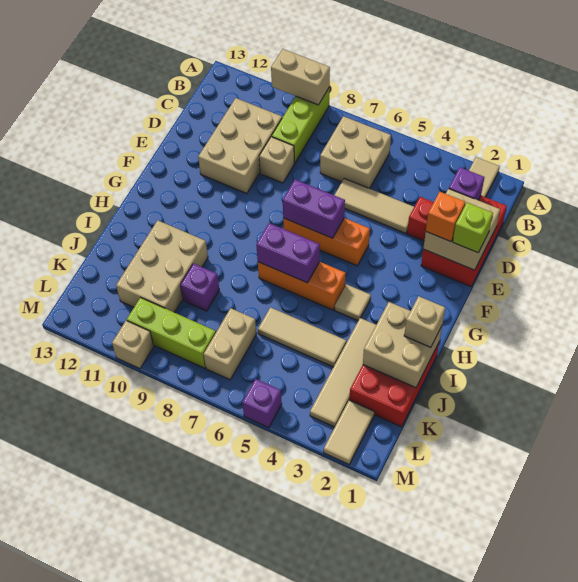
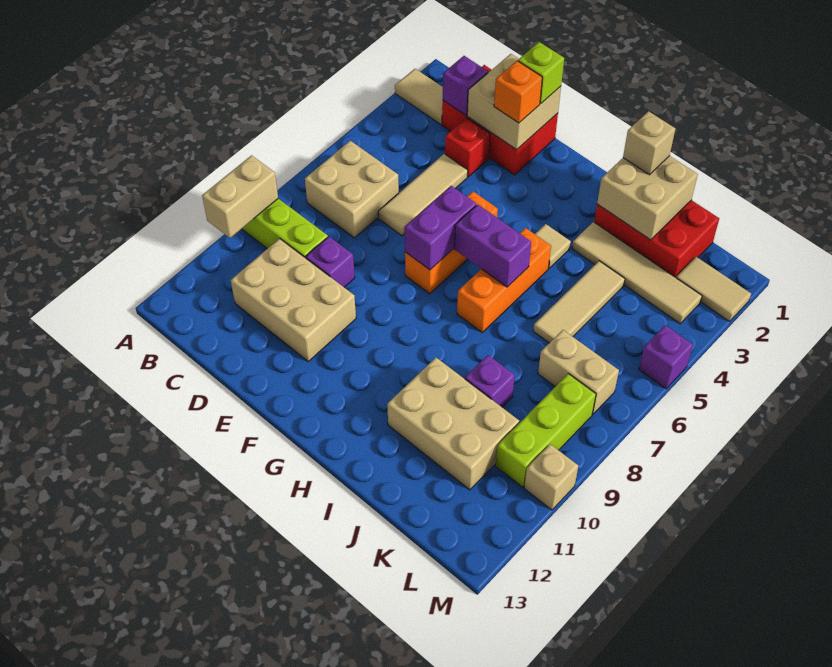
tan 1x1 brick [259,137,294,183] -> purple 1x1 brick [306,237,355,287]
purple 1x2 brick [256,223,320,283] -> purple 1x2 brick turned to [455,205,531,287]

